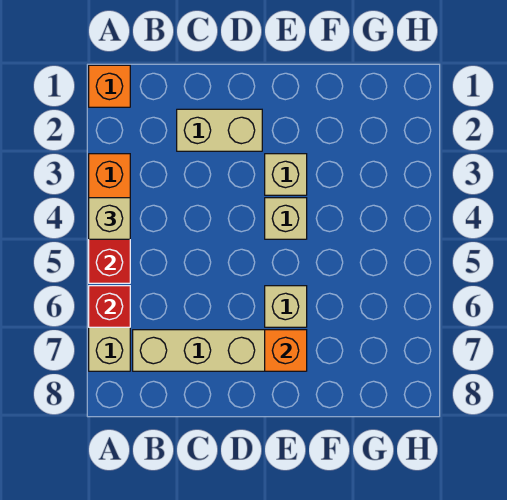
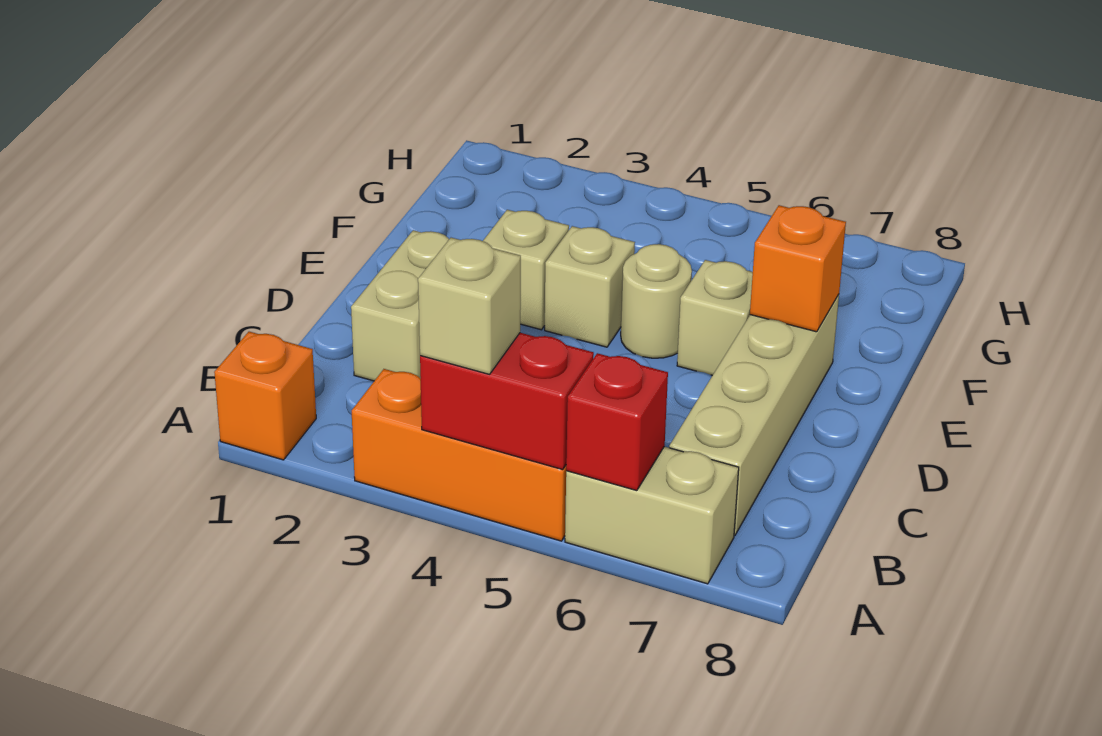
none -> tan 1x1 round brick [621,244,692,358]

